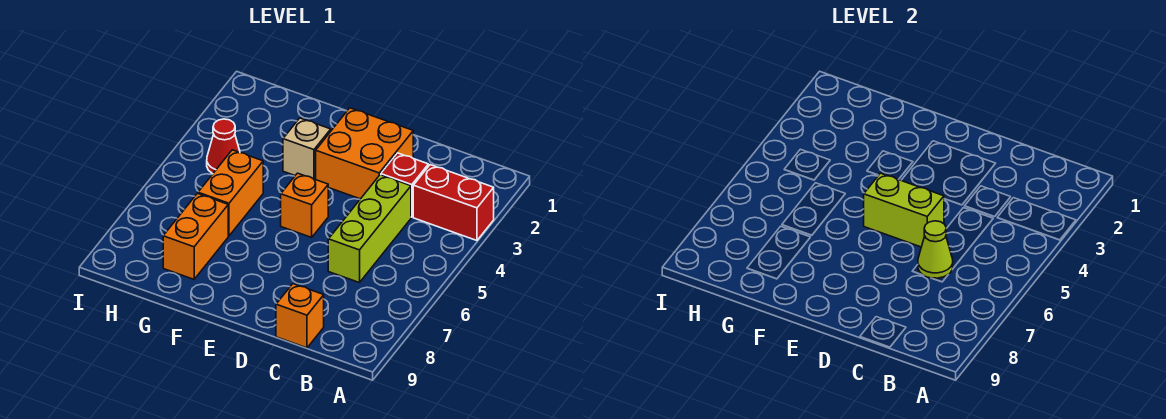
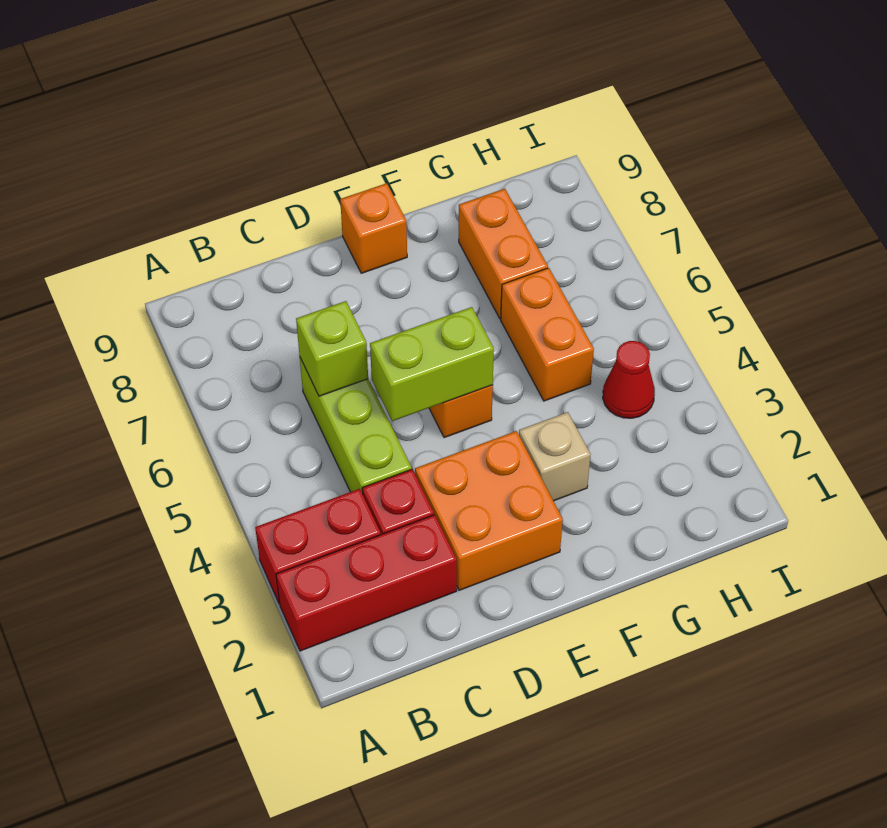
none -> red 1x3 brick [276,515,457,651]
lime 1x1 cone [918,221,953,278] -> lime 1x1 brick [296,301,368,396]
orange 1x1 brick [276,284,324,348] -> orange 1x1 brick moved to [340,183,407,273]

